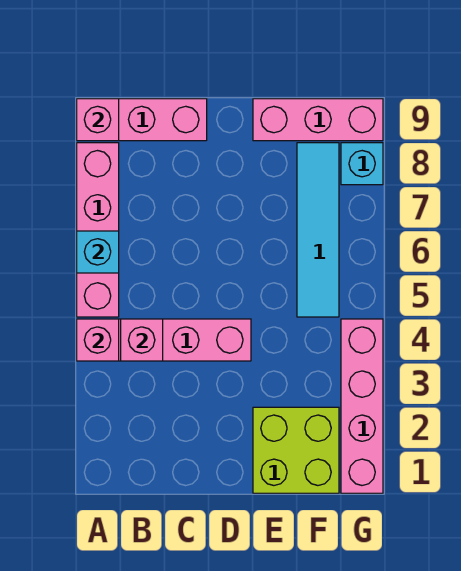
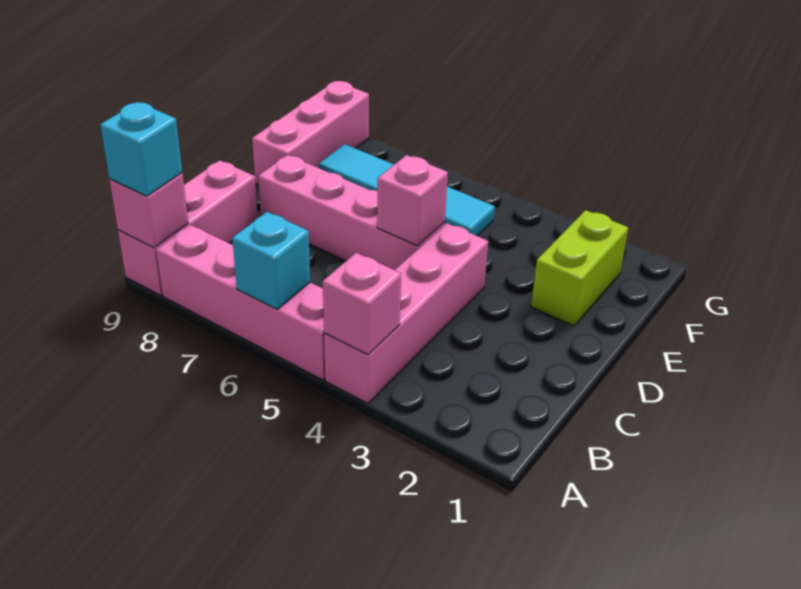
pink 1x1 brick [121,319,163,361] -> pink 1x1 brick moved to [377,155,448,246]
lime 2x2 brick [253,407,339,493] -> lime 1x2 brick [531,210,628,326]
pink 1x4 brick [341,319,383,493] -> pink 1x4 brick moved to [258,155,445,270]
cyan 1x1 brick [341,143,383,185] -> cyan 1x1 brick moved to [100,102,182,196]

